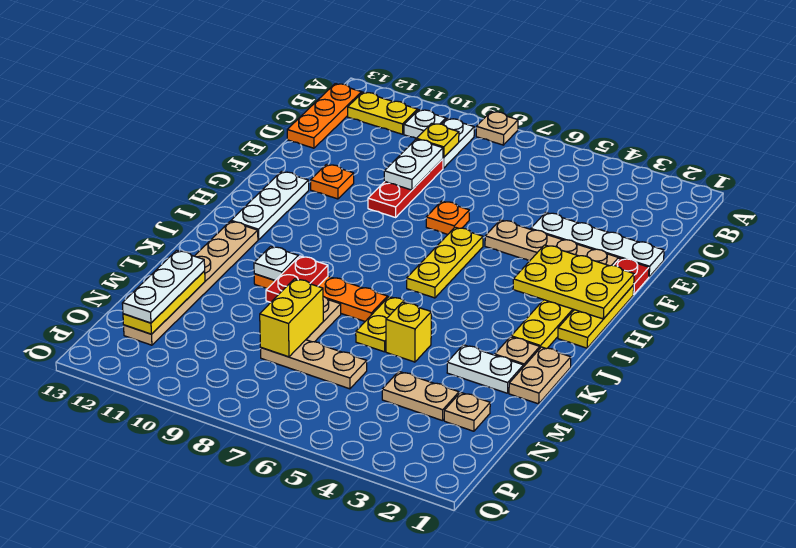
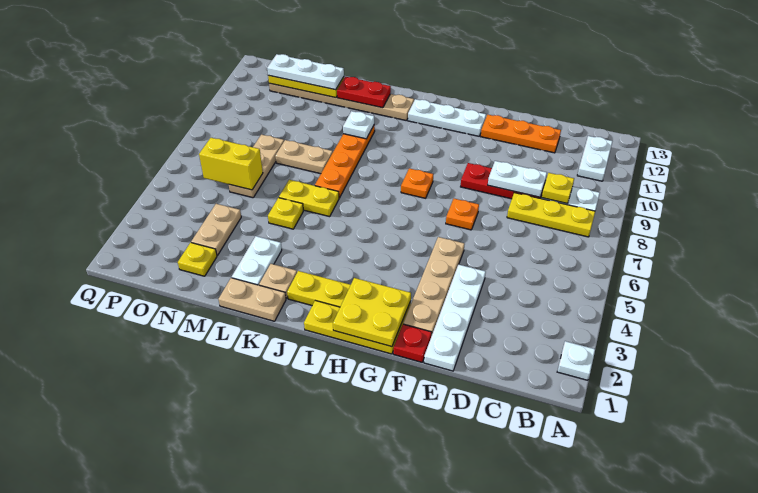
tan 1x1 plate [476,112,518,145] -> none
white 1x1 plate [404,110,446,139] -> white 1x1 plate moved to [557,341,595,380]
yellow 1x2 plate [348,92,418,134] -> white 1x2 plate [577,136,613,181]
orange 1x3 plate [287,84,362,148] -> orange 1x3 plate moved to [481,115,561,153]
orange 1x1 plate [311,164,354,199] -> orange 1x1 plate moved to [401,168,433,198]
yellow 2x3 plate [513,245,634,319] -> yellow 2x2 plate [333,278,411,347]
yellow 1x3 plate [407,227,483,298] -> yellow 1x3 plate moved to [507,193,595,237]
red 1x2 plate [266,256,328,302] -> red 1x2 plate moved to [337,77,391,108]
yellow 1x1 brick [386,302,431,362] -> yellow 1x1 plate [268,198,303,229]
yellow 1x2 brick [260,279,323,357] -> yellow 1x2 brick moved to [199,138,263,190]
tan 1x1 plate [444,392,490,431] -> yellow 1x1 plate [178,243,217,276]

